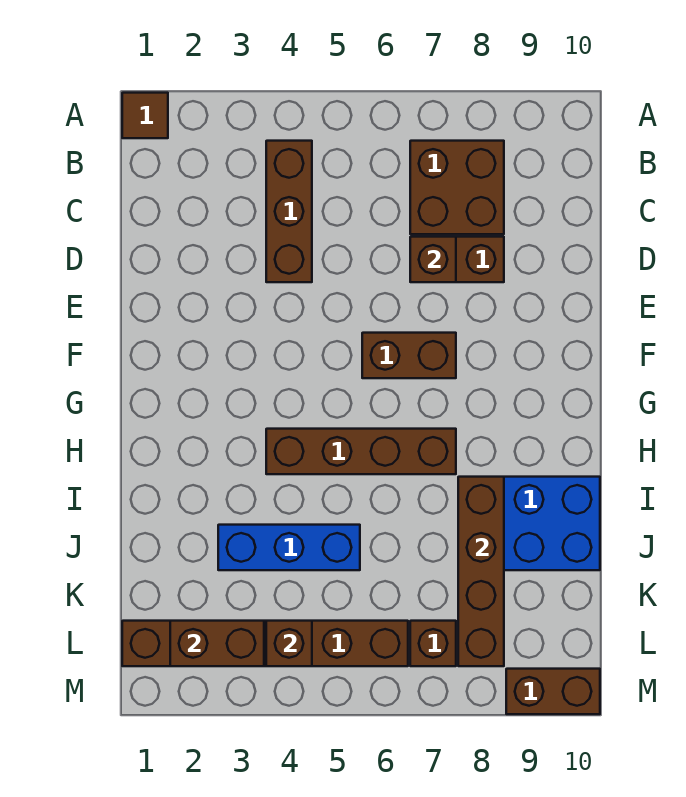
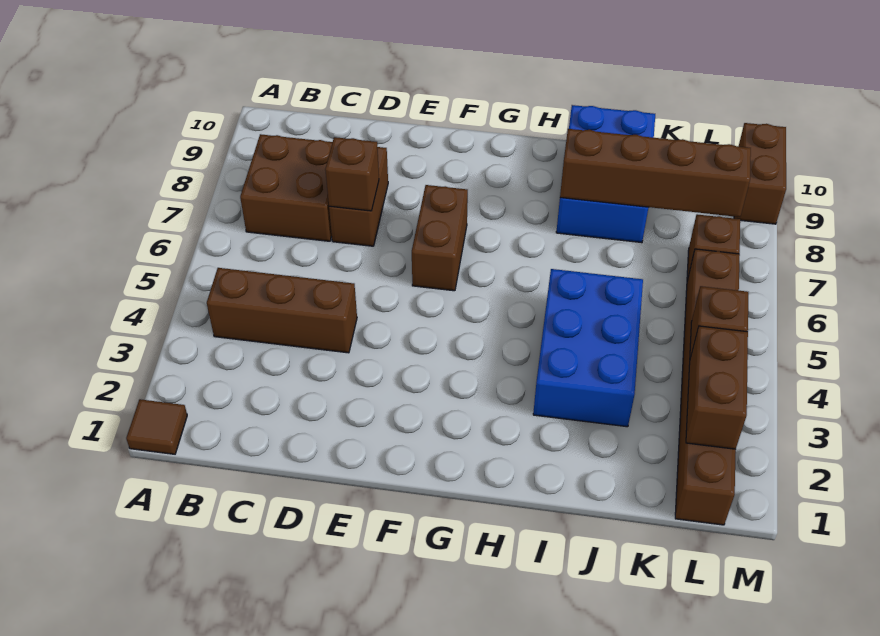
brown 1x4 brick [266,429,456,474] -> none
blue 1x3 brick [218,525,360,570] -> blue 2x3 brick [533,269,643,427]

